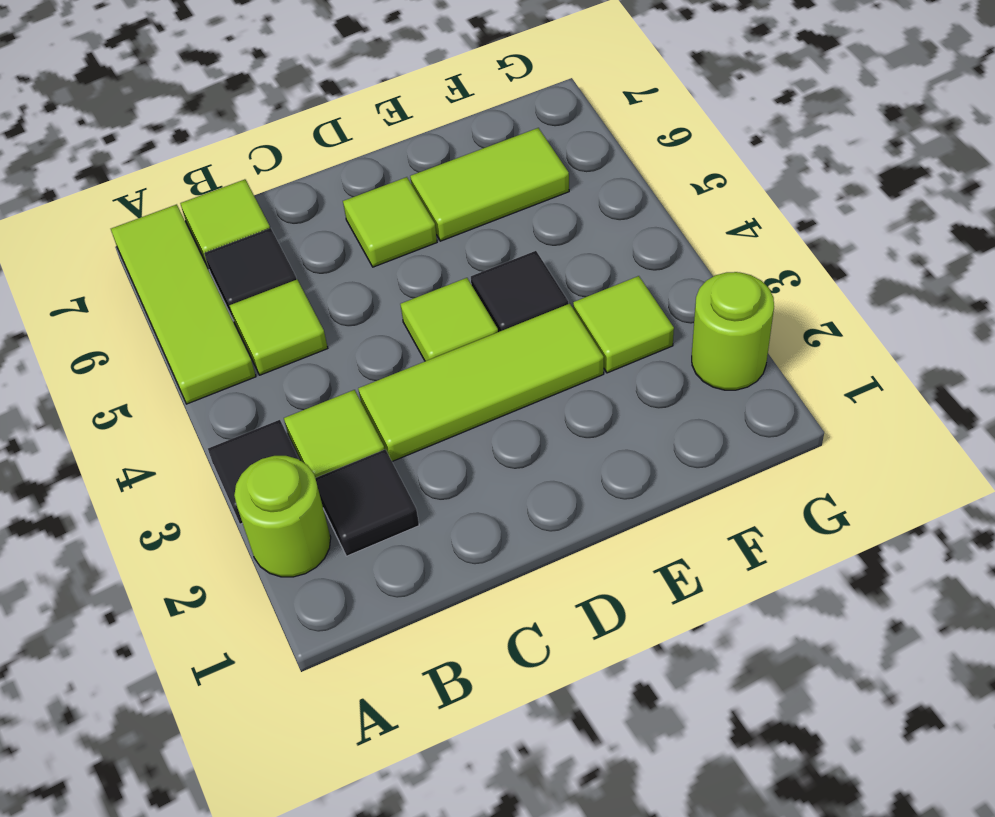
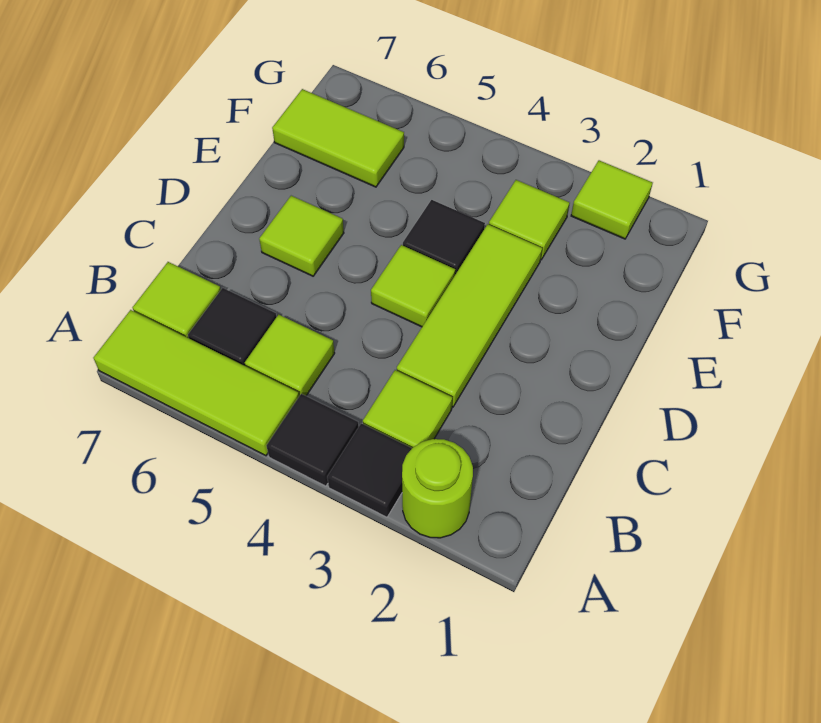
black 1x1 tile [315,450,419,556] -> black 1x1 tile moved to [267,394,359,486]
lime 1x2 tile [410,128,569,241] -> lime 1x2 tile turned to [272,89,404,187]
lime 1x1 round brick [692,272,774,390] -> lime 1x1 tile [571,160,653,239]

